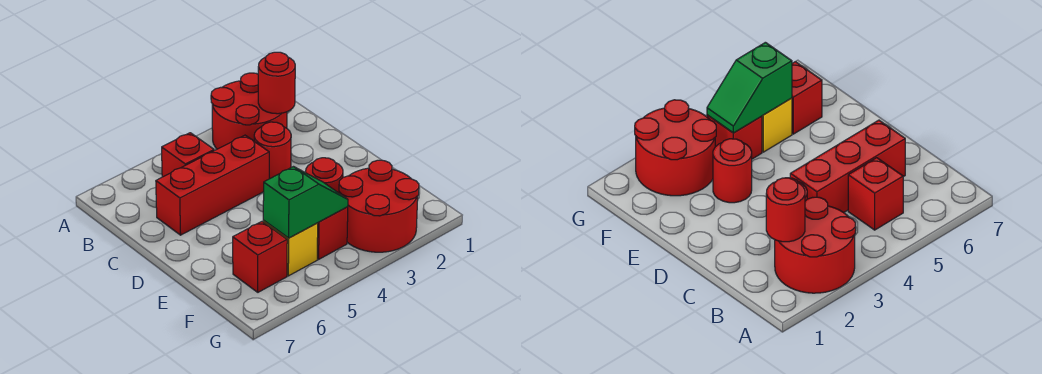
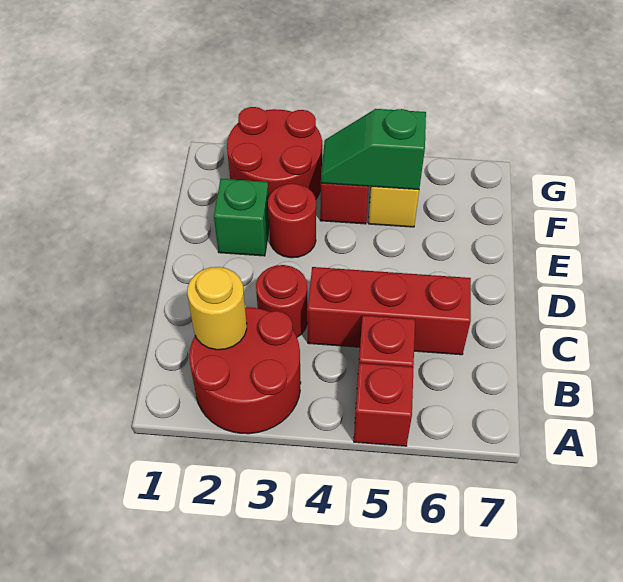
red 1x1 round brick [258,52,295,114] -> yellow 1x1 round brick [187,267,247,350]
none -> green 1x1 brick [214,179,269,256]
red 1x1 brick [233,222,287,292] -> red 1x1 brick moved to [354,363,414,446]

